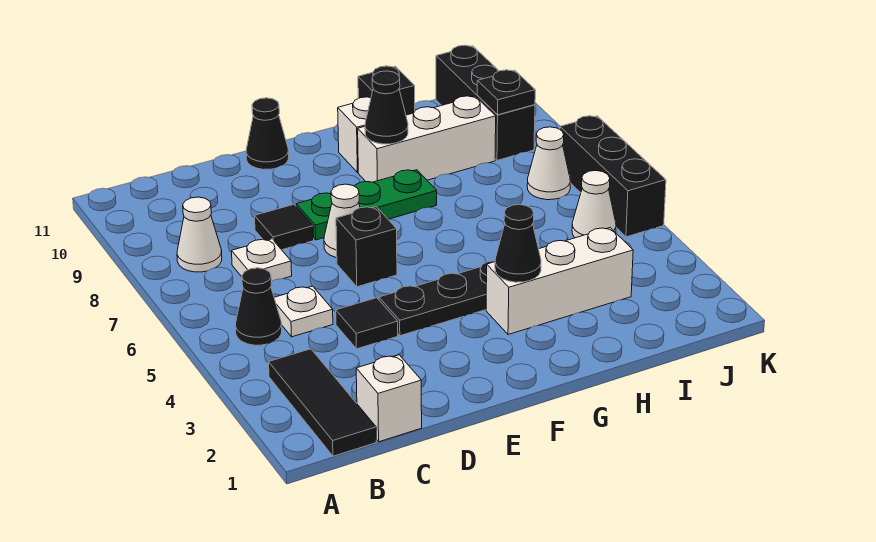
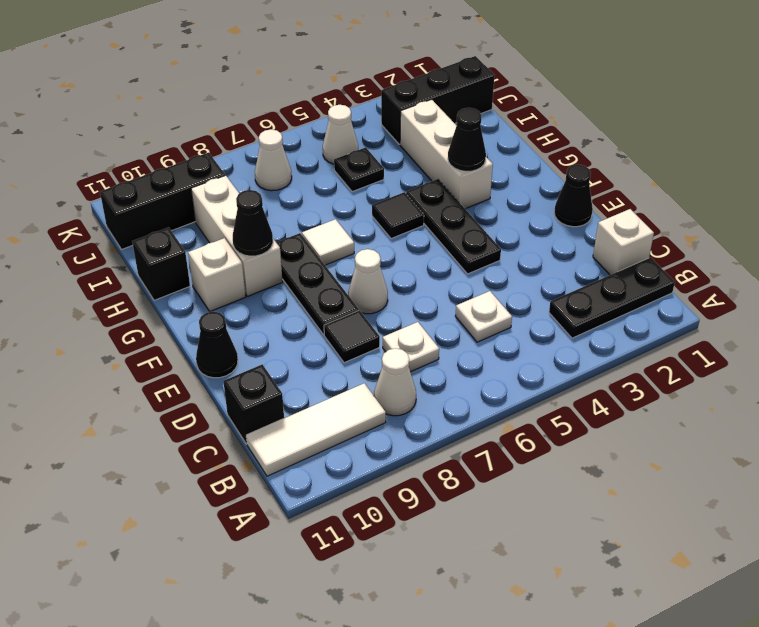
black 1x3 tile [269,349,376,456] -> black 1x3 plate [549,257,675,338]
black 1x1 cone [236,268,282,345] -> black 1x1 cone moved to [554,164,593,227]
none -> white 1x3 tile [246,383,386,476]
black 1x1 tile [336,298,398,349] -> black 1x1 tile moved to [372,192,424,239]
black 1x1 brick [336,207,397,287] -> black 1x1 brick moved to [223,364,284,444]
green 1x3 plate [296,170,437,240] -> black 1x3 plate [276,233,359,335]
none -> white 1x1 tile [302,219,354,265]
black 1x1 plate [477,70,535,115] -> black 1x1 plate moved to [334,147,384,192]
black 1x3 brick [560,116,666,237] -> black 1x3 brick moved to [381,56,495,144]

